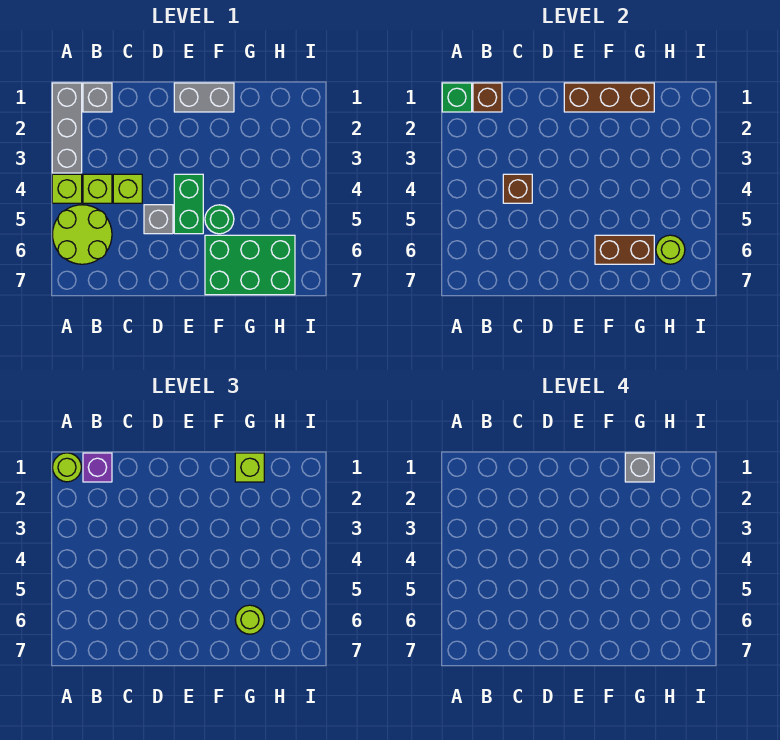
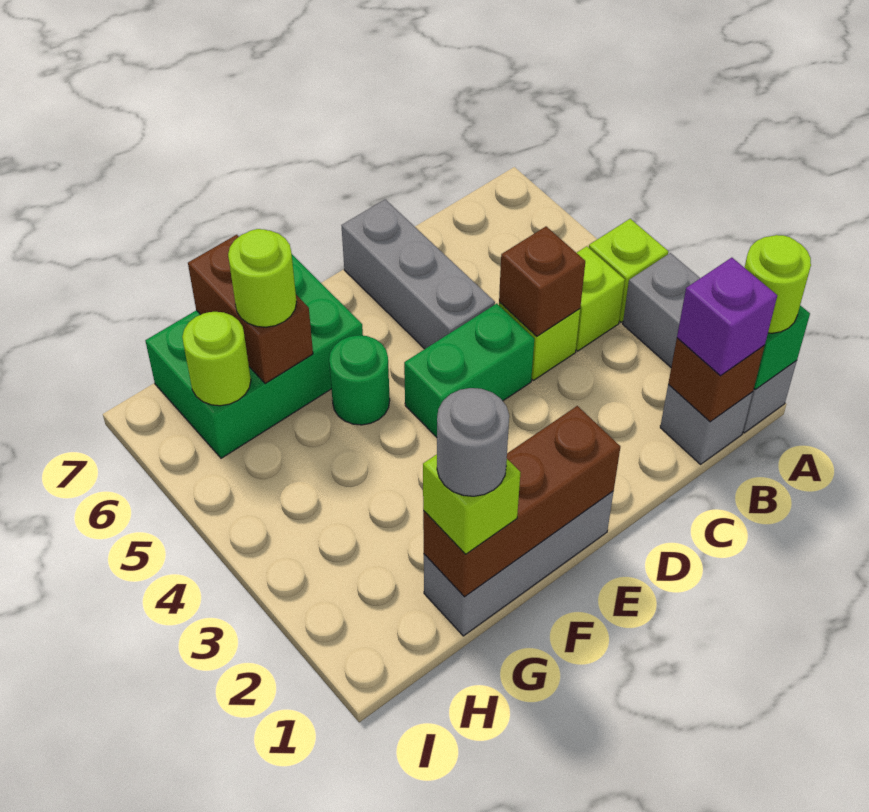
lime 2x2 round brick [53,205,112,264] -> none
grey 1x1 brick [144,205,173,234] -> grey 1x3 brick [341,199,495,349]
grey 1x2 brick [174,83,234,112] -> grey 1x3 brick [424,491,614,636]
green 1x2 brick [174,174,203,234] -> green 1x2 brick turned to [404,304,534,437]
brown 1x2 brick [595,235,654,264] -> brown 1x2 brick turned to [188,235,313,384]
grey 1x1 brick [625,453,654,482] -> grey 1x1 round brick [437,388,509,496]

